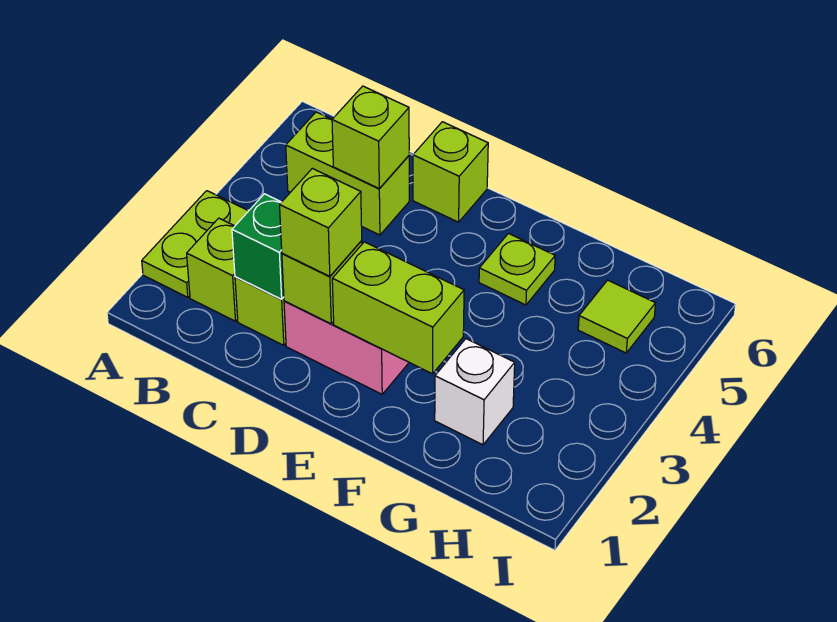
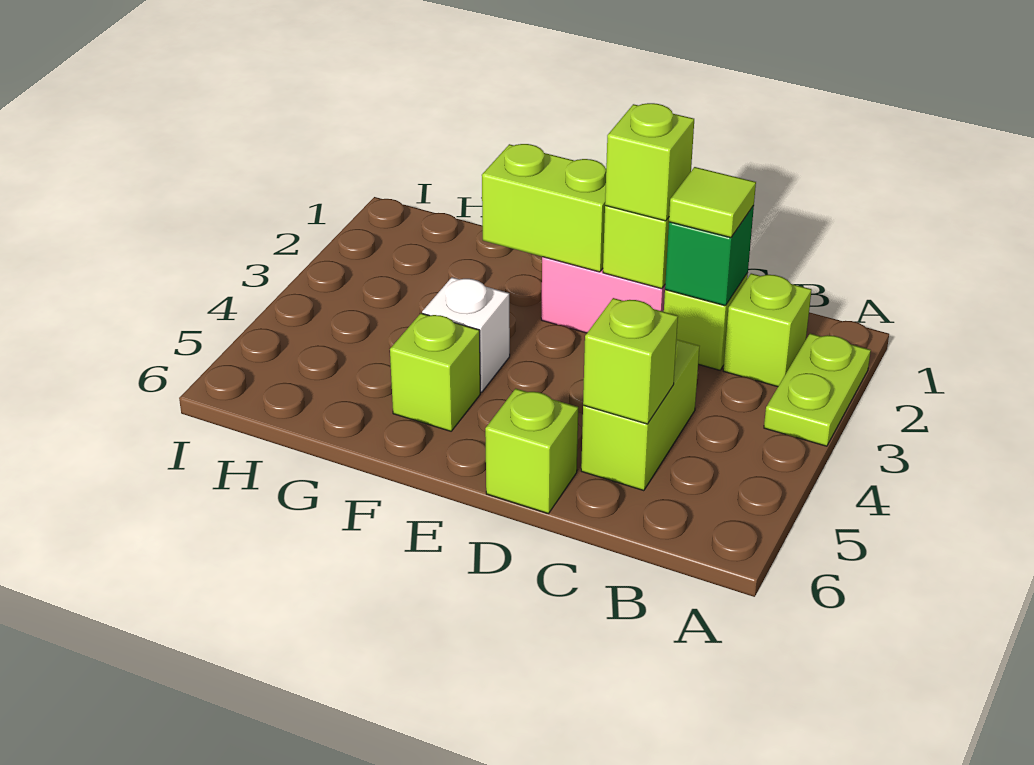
lime 1x2 brick [286,112,409,235] -> lime 1x2 brick turned to [581,339,700,491]
lime 1x1 plate [479,234,555,305] -> lime 1x1 brick [390,313,480,431]
white 1x1 brick [435,339,515,445] -> white 1x1 brick moved to [422,277,510,392]
lime 1x1 tile [578,280,656,353] -> lime 1x1 tile moved to [669,167,756,238]

